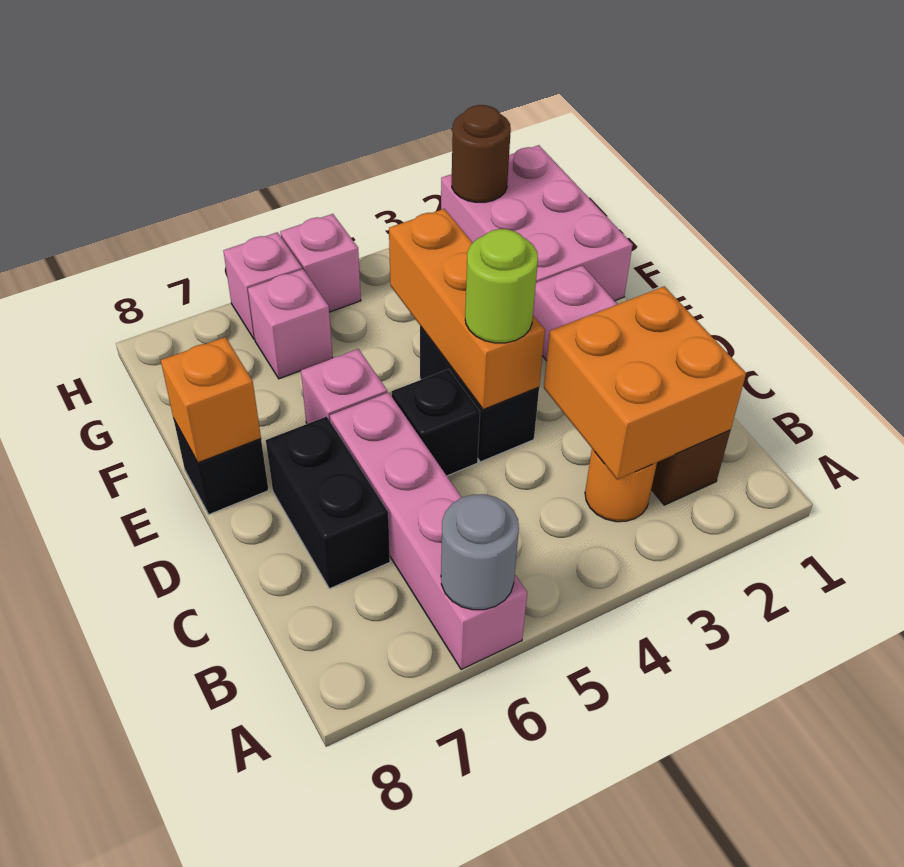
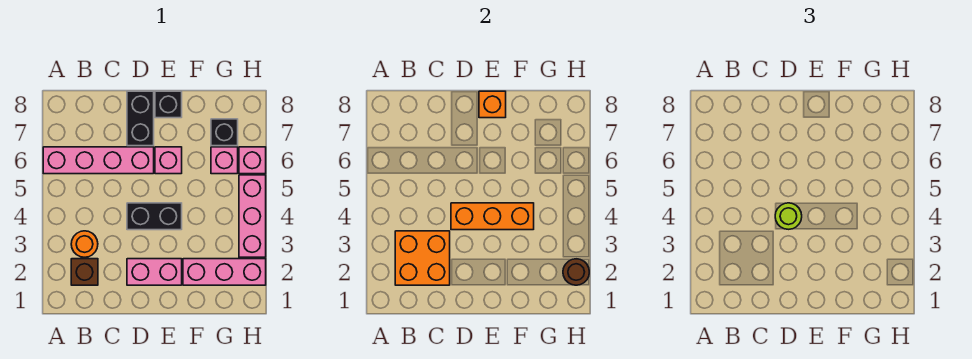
grey 1x1 round brick [441,494,519,610] -> none
black 1x2 brick [266,417,390,589] -> black 1x2 brick turned to [127,91,154,146]
black 1x1 brick [392,369,480,476] -> black 1x1 brick moved to [211,119,238,146]
pink 2x3 brick [441,145,633,301] -> pink 1x3 brick [183,259,266,285]
pink 1x1 brick [280,214,361,312] -> pink 1x3 brick [239,175,266,257]

